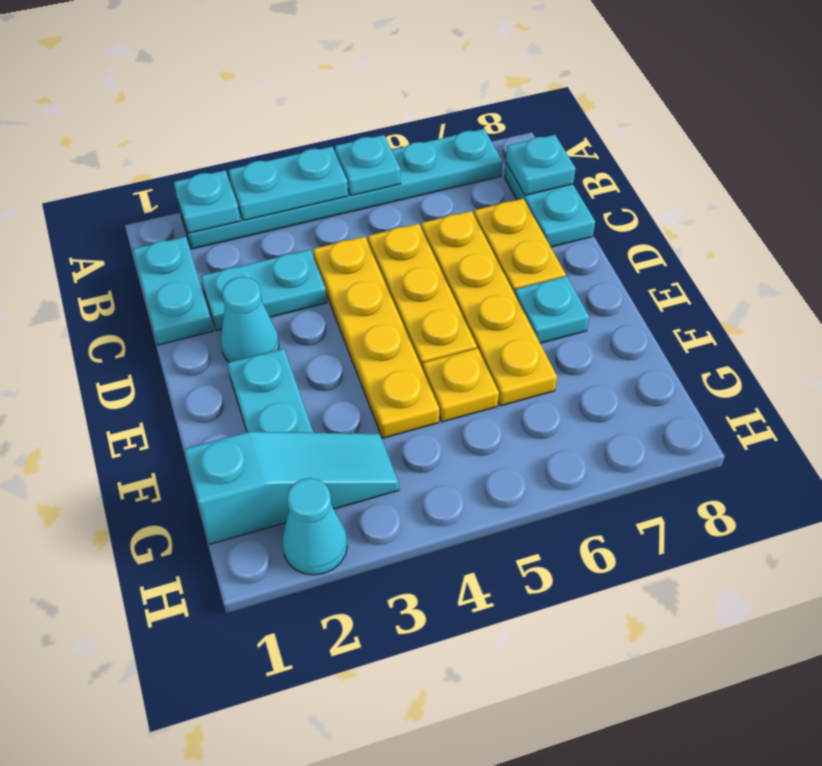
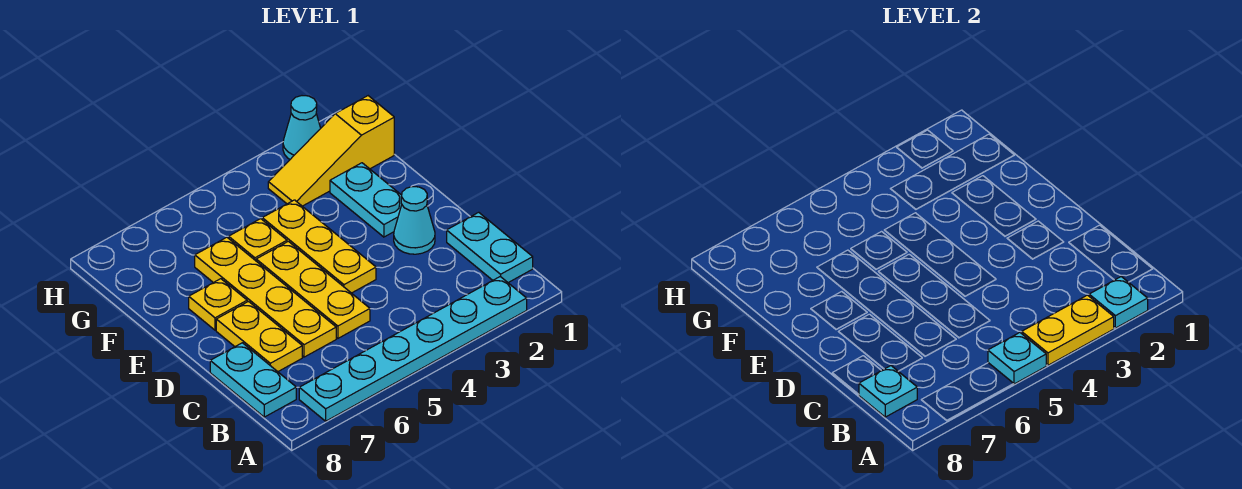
cyan 1x2 plate [228,147,348,221] -> yellow 1x2 plate [1022,295,1114,365]
cyan 1x2 plate [201,250,327,331] -> none
yellow 1x4 plate [313,236,439,438] -> yellow 1x3 plate [262,200,376,293]
cyan 1x1 plate [515,276,589,343] -> yellow 1x1 plate [189,279,247,330]
cyan 1x3 slope [184,432,399,544] -> yellow 1x3 slope [268,96,394,206]

